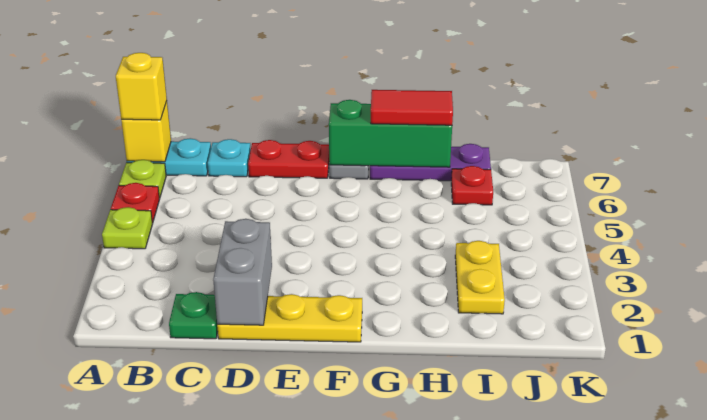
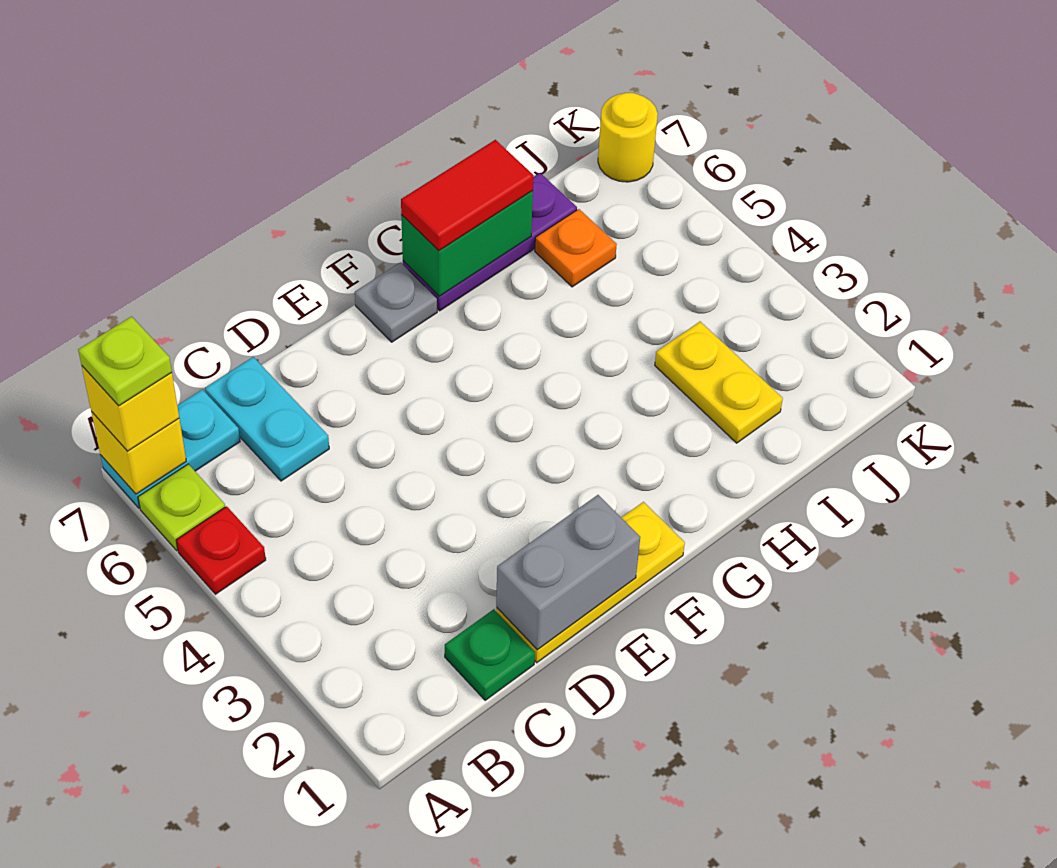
lime 1x1 plate [102,207,152,249] -> lime 1x1 plate moved to [78,317,172,406]
cyan 1x1 plate [208,139,251,177] -> cyan 1x2 plate [205,357,329,481]
grey 1x2 brick [213,219,272,325] -> grey 1x2 brick turned to [496,495,640,650]
red 1x2 plate [248,140,329,178] -> none
green 1x3 brick [329,100,452,167] -> green 1x2 brick [401,191,533,296]
red 1x1 plate [451,166,493,205] -> orange 1x1 plate [535,209,617,287]
none -> yellow 1x1 round brick [598,93,658,182]

